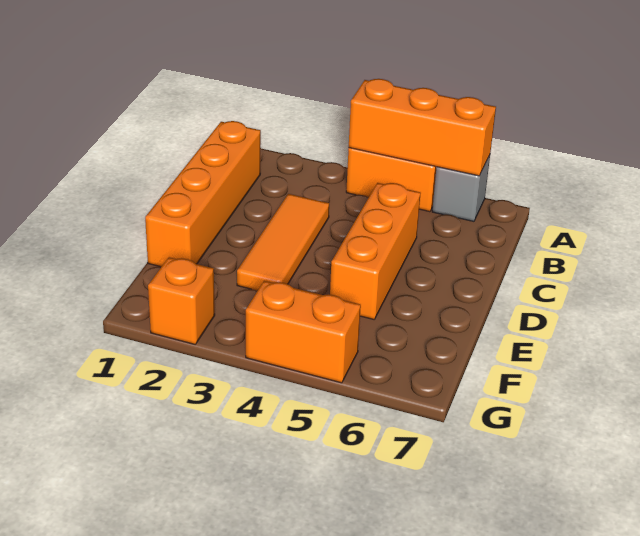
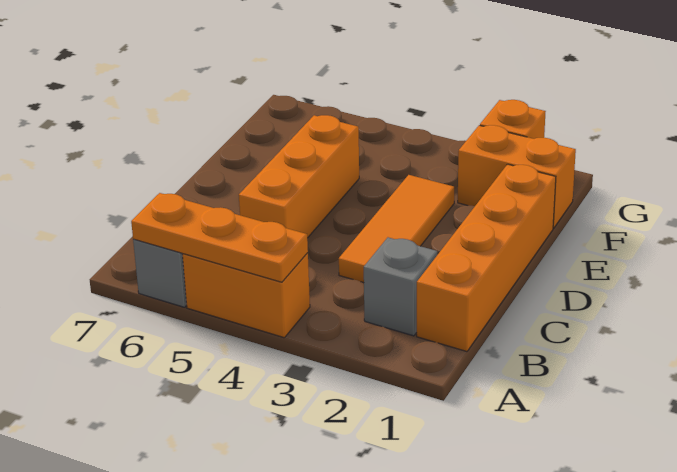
orange 1x3 brick [349,79,496,176] -> orange 1x3 plate [131,193,308,282]
none -> grey 1x1 brick [364,237,437,336]
orange 1x2 brick [246,281,361,383] -> orange 1x2 brick moved to [458,125,576,228]

